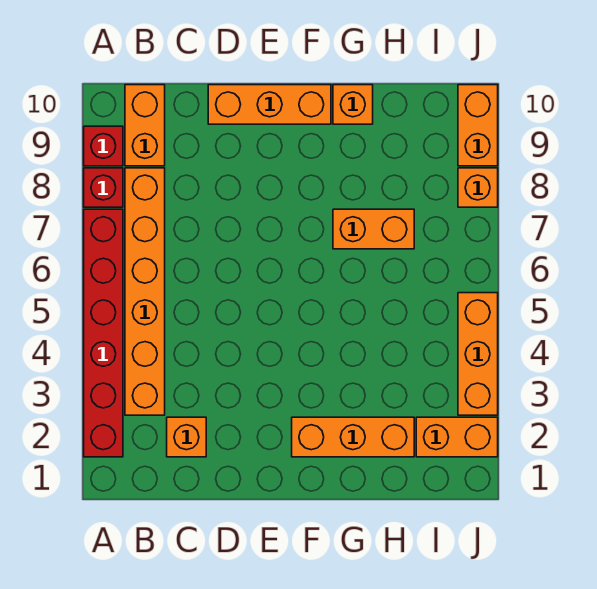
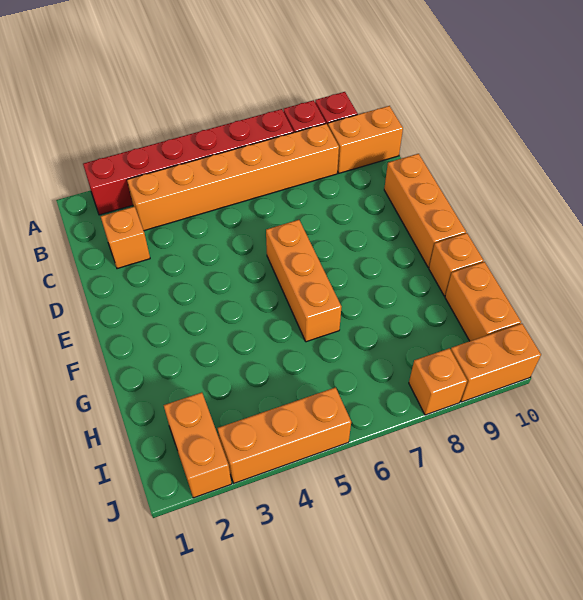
orange 1x3 brick [292,417,414,457] -> orange 1x3 brick moved to [266,220,341,342]
orange 1x2 brick [333,209,414,249] -> orange 1x2 brick moved to [445,262,521,341]

